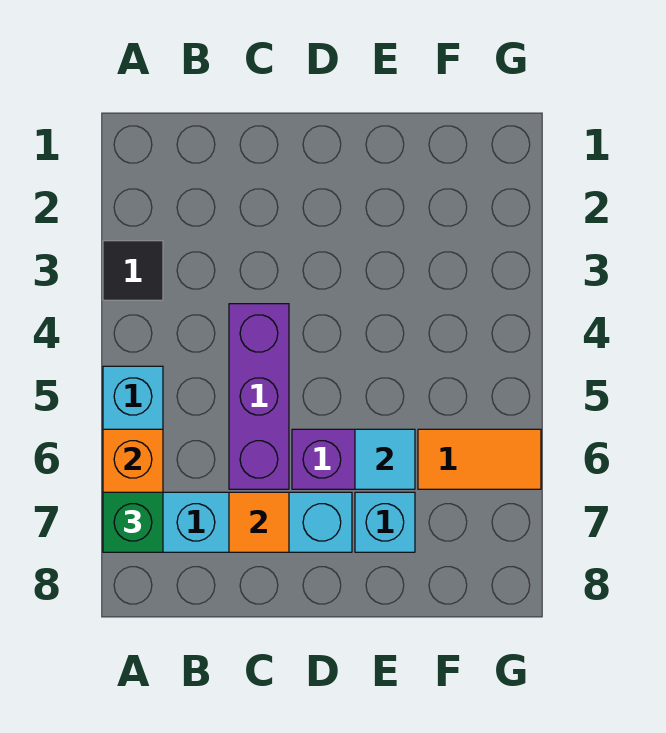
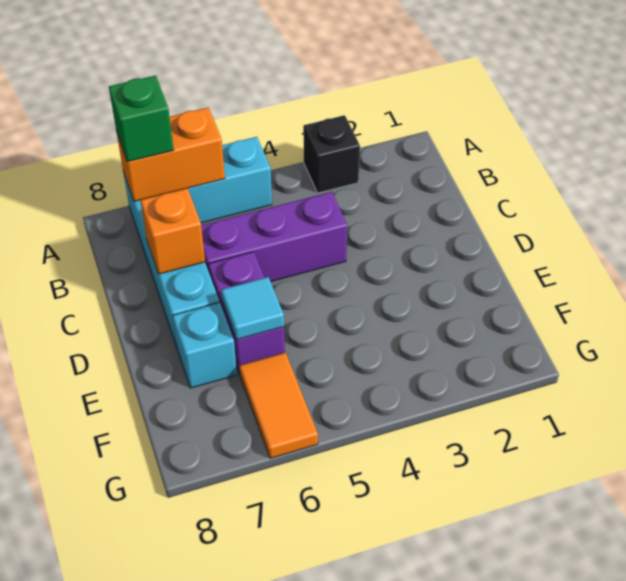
black 1x1 tile [103,241,163,300] -> black 1x1 brick [303,115,360,193]
orange 1x1 tile [229,492,289,552] -> orange 1x1 brick [140,188,205,274]

